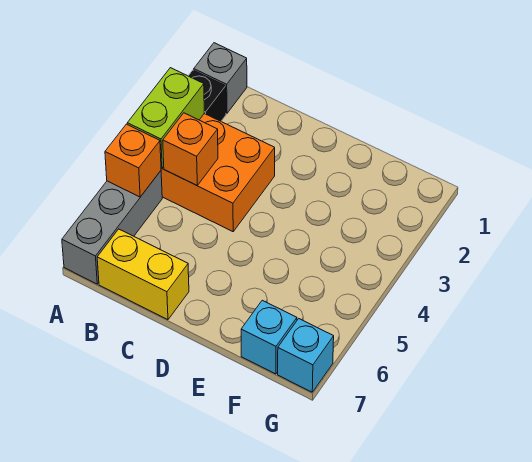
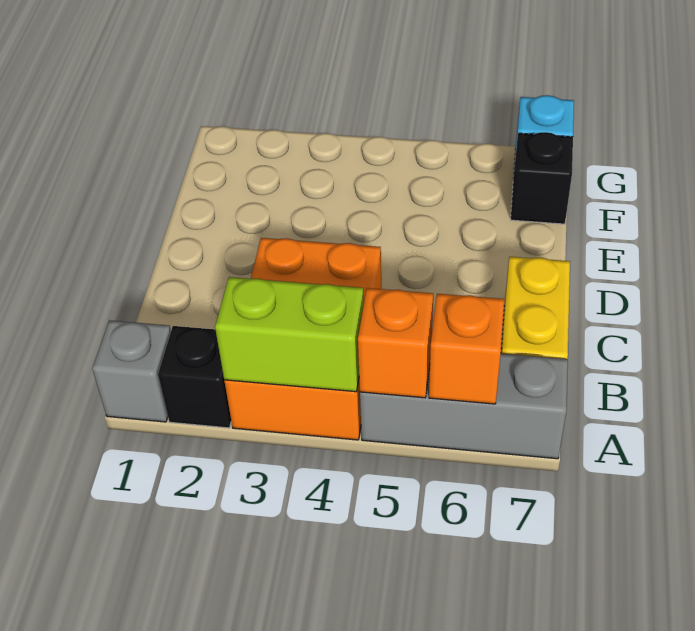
orange 1x1 brick [163,113,218,185] -> orange 1x1 brick moved to [429,294,505,404]
cyan 1x1 brick [241,300,297,374] -> black 1x1 brick [511,132,573,224]

